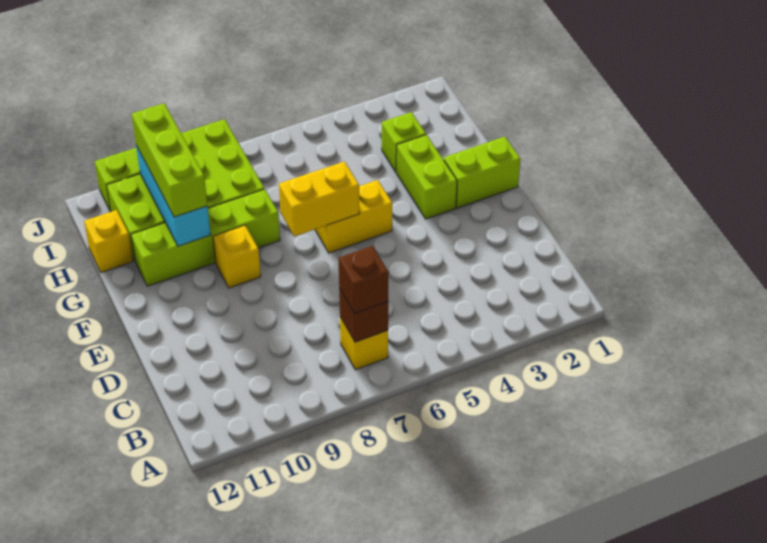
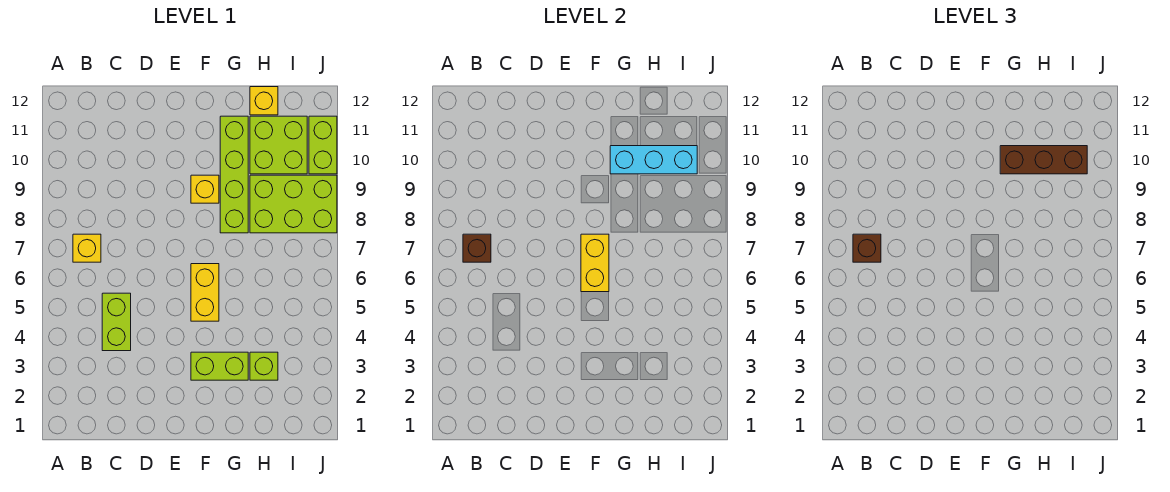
lime 1x2 brick [444,137,520,208] -> lime 1x2 brick moved to [102,293,131,351]
lime 1x3 brick [132,103,207,217] -> brown 1x3 brick [1000,146,1087,174]

